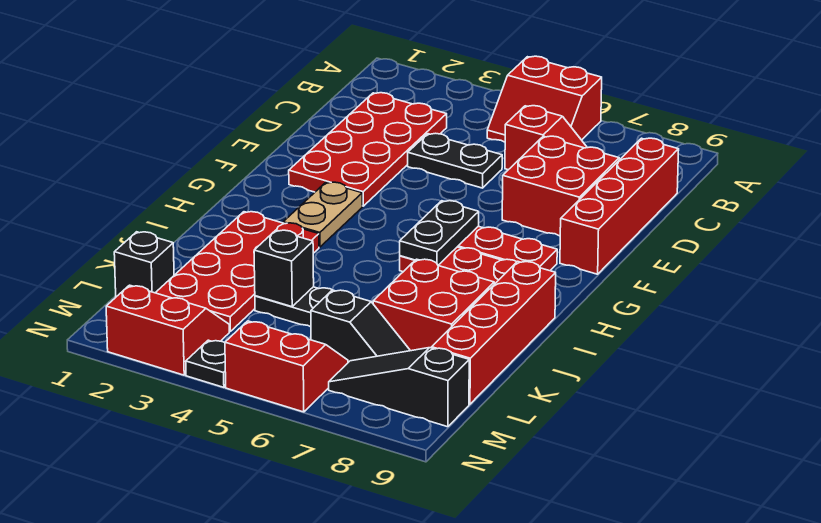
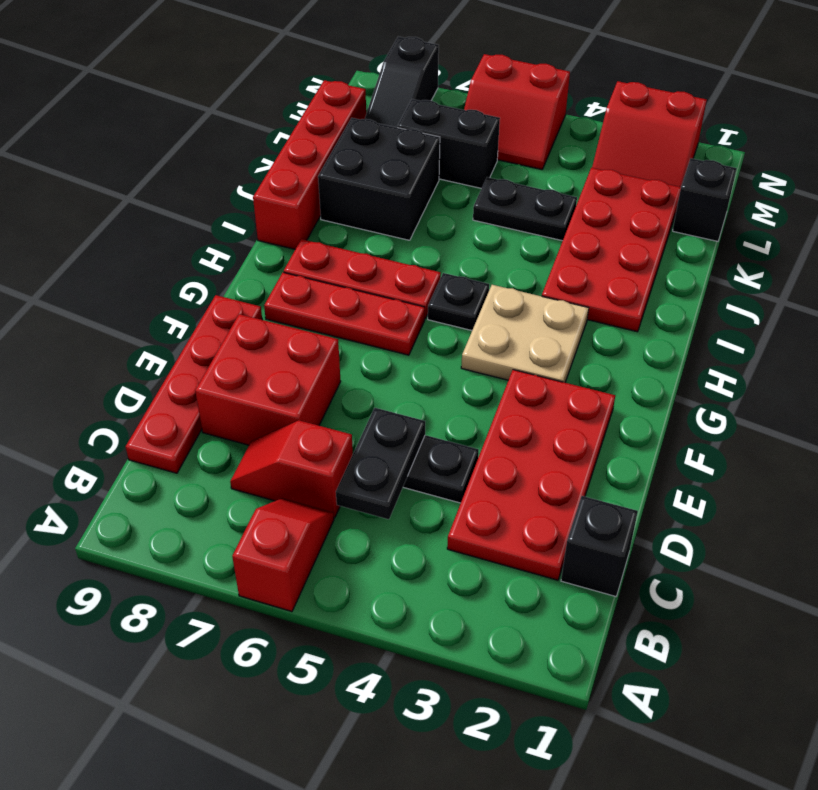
red 2x2 slope [487,56,602,142] -> red 1x2 slope [232,498,334,612]
red 1x4 brick [560,138,679,274] -> red 1x4 plate [126,295,262,473]
tan 1x2 plate [283,182,362,247] -> tan 2x2 plate [461,285,589,383]
black 1x2 plate [400,201,479,265] -> black 1x2 plate moved to [336,408,425,519]
red 2x2 brick [373,259,494,351] -> black 2x2 brick [318,118,440,240]
black 1x1 brick [254,230,314,307] -> black 1x1 brick moved to [561,496,638,596]
black 1x2 slope [311,290,410,362] -> black 1x2 brick [397,99,500,188]
black 1x3 slope [329,348,469,427] -> black 1x3 slope turned to [365,37,439,127]
black 1x1 plate [186,340,226,387] -> black 1x1 plate moved to [428,273,489,330]

